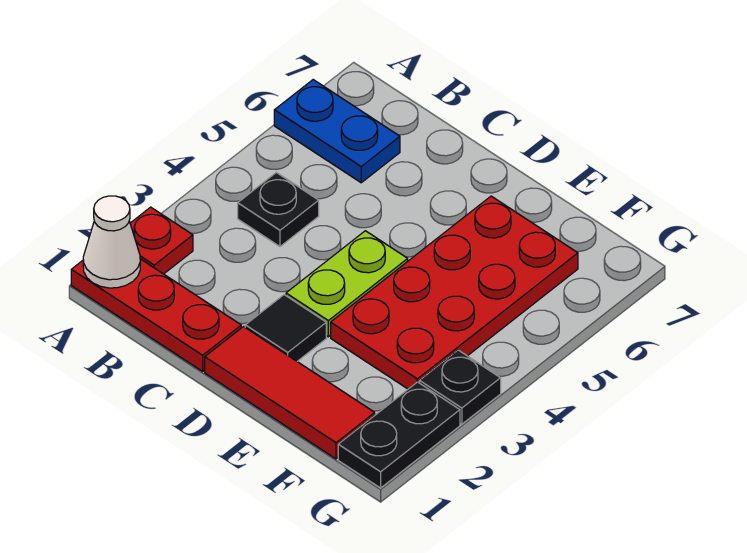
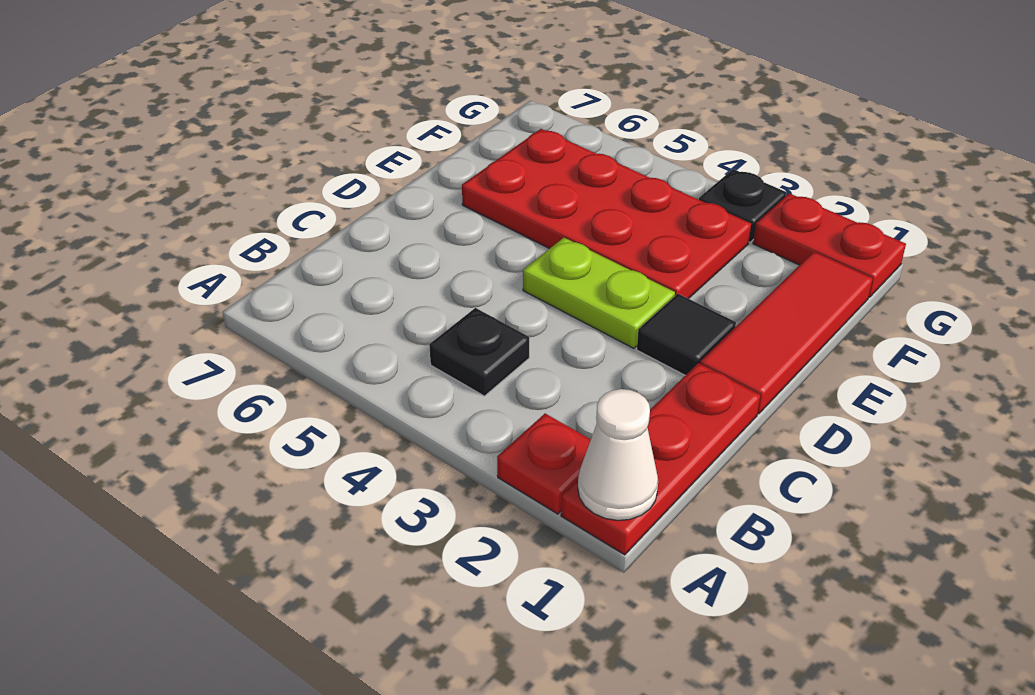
blue 1x2 plate [274,80,400,183] -> none
black 1x2 plate [338,382,460,488] -> red 1x2 plate [753,193,906,297]

